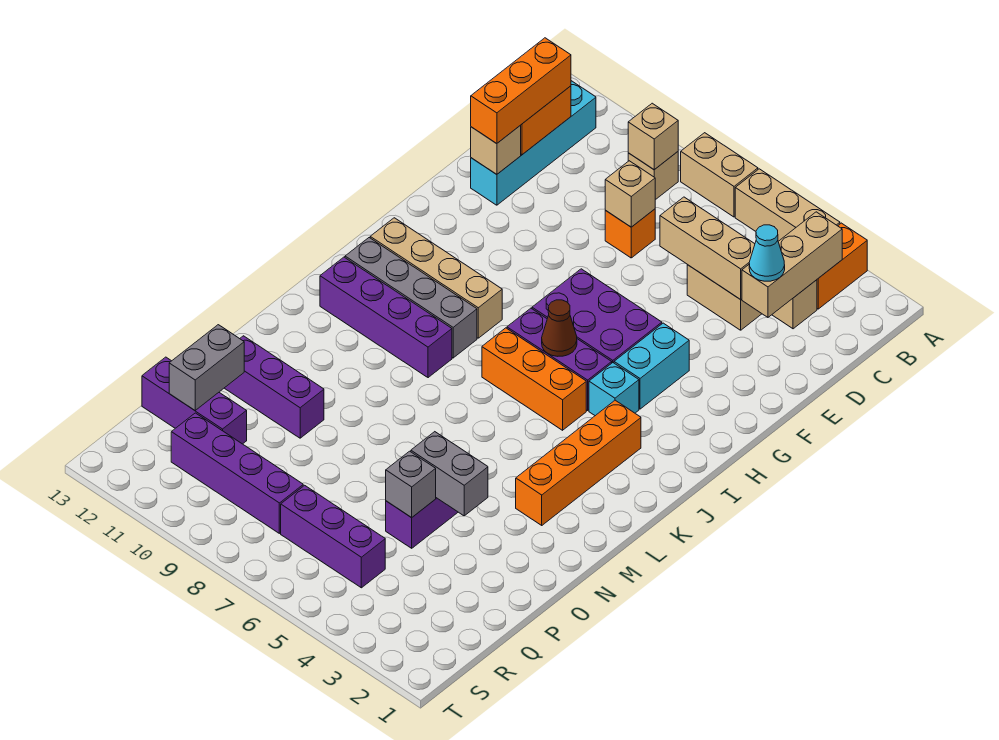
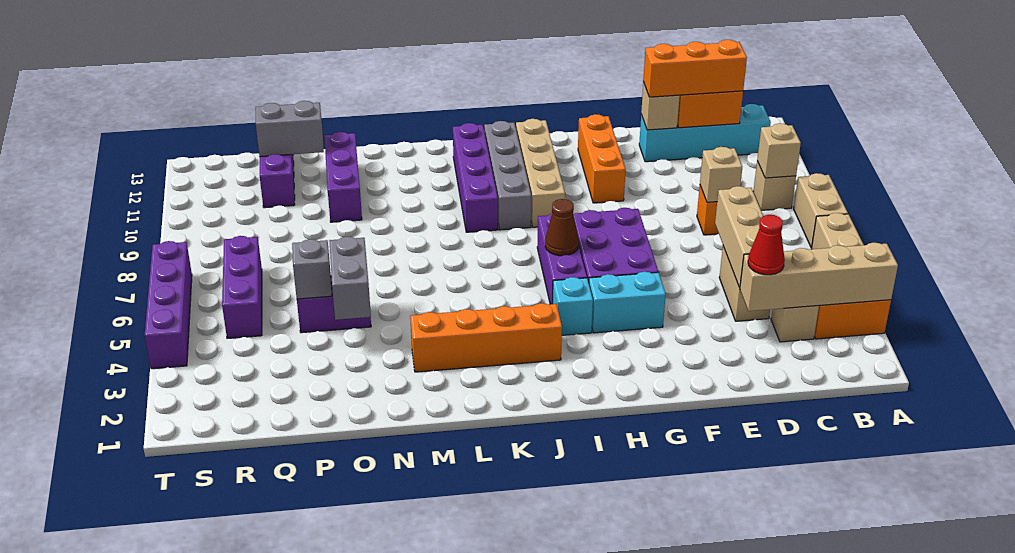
tan 1x3 brick [742,212,842,317] -> tan 1x4 brick [740,243,898,311]
cyan 1x1 cone [749,225,785,281] -> red 1x1 cone [748,215,785,275]
orange 1x3 brick [482,328,586,430] -> orange 1x3 brick moved to [578,114,626,203]
purple 1x4 brick [171,413,303,533] -> purple 1x4 brick moved to [145,241,192,369]

